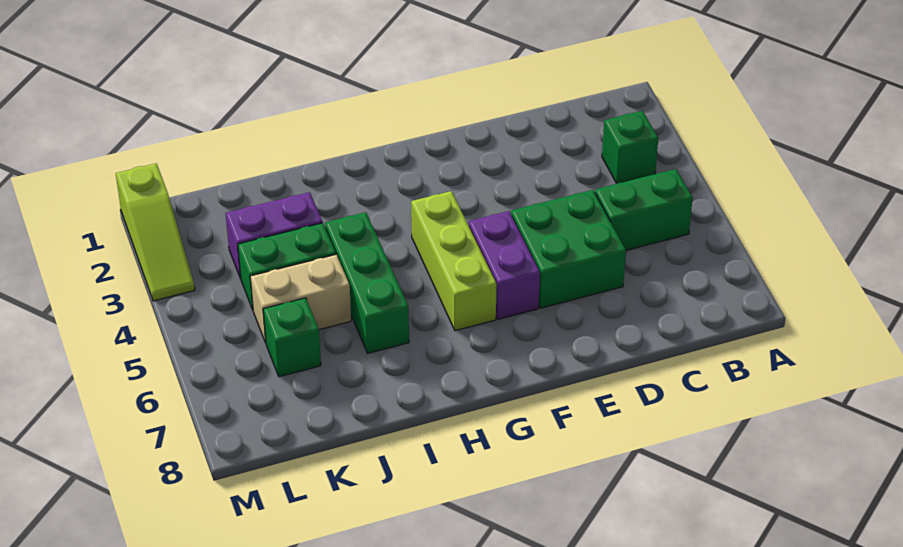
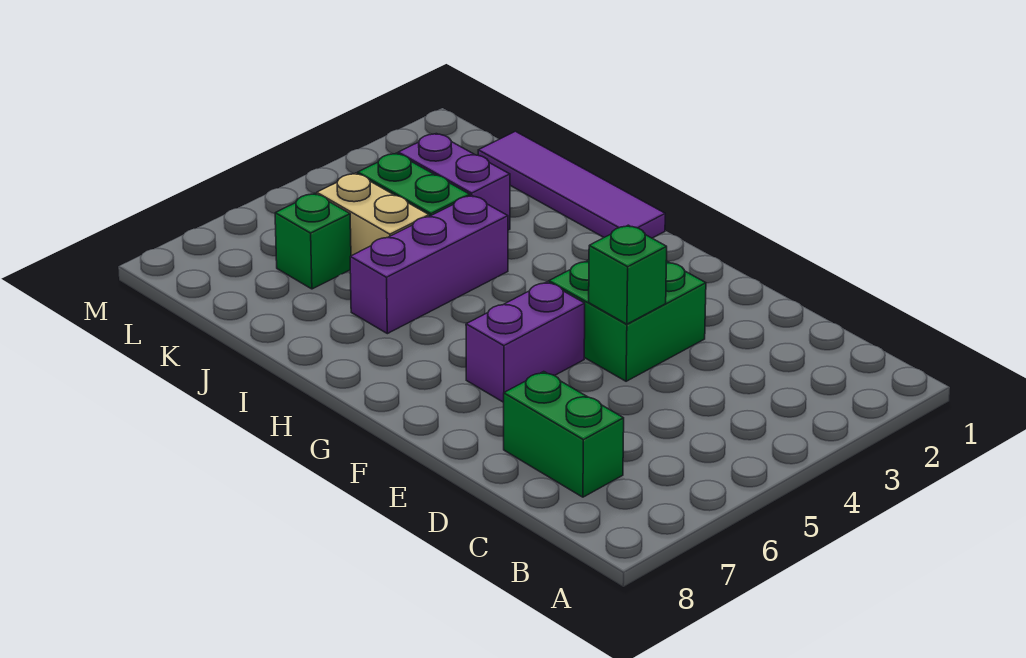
green 1x1 brick [602,111,658,184] -> green 1x1 brick moved to [589,225,667,324]
green 1x2 brick [595,169,693,250] -> green 1x2 brick moved to [504,372,624,497]
green 2x2 brick [511,190,626,308] -> green 2x2 brick moved to [549,260,706,381]
lime 1x3 brick [411,191,497,331] -> none
none -> purple 1x4 tile [478,131,665,238]
green 1x3 brick [325,212,409,353] -> purple 1x3 brick [350,195,508,334]
lime 1x3 slope [116,163,195,301] -> none

